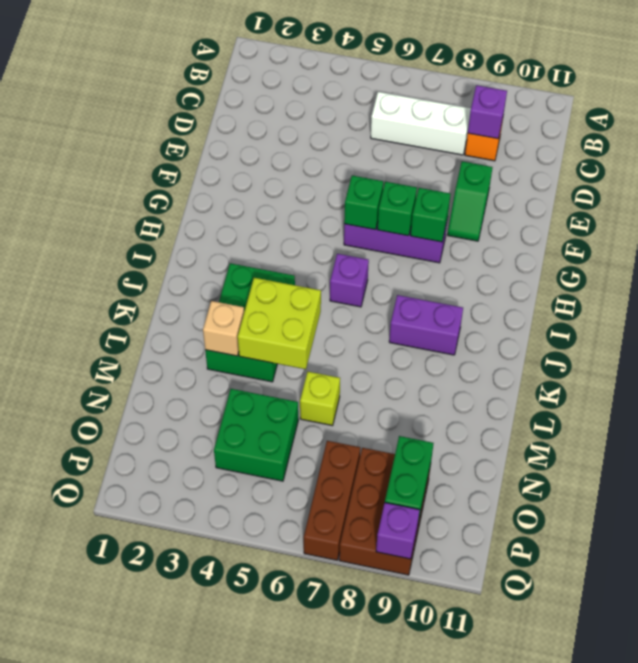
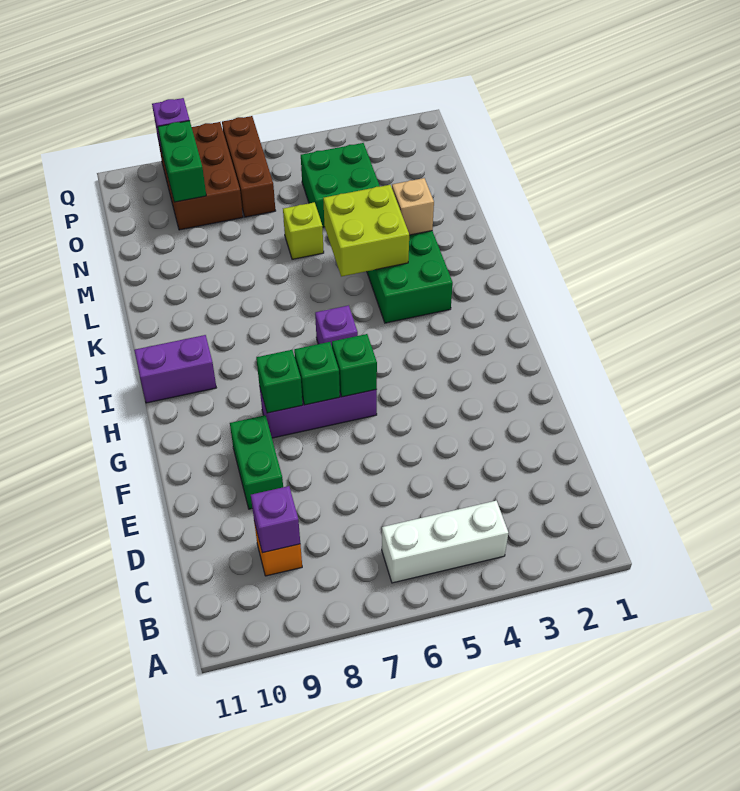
white 1x3 brick [371,92,471,155] -> white 1x3 brick moved to [382,501,508,583]
green 1x2 slope [448,161,492,241] -> green 1x2 brick [230,415,283,509]
purple 1x2 brick [389,295,463,355] -> purple 1x2 brick moved to [134,335,216,403]

